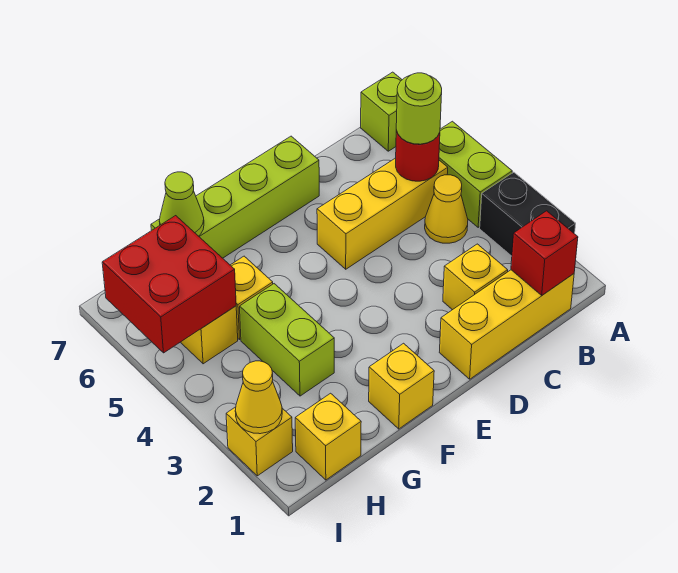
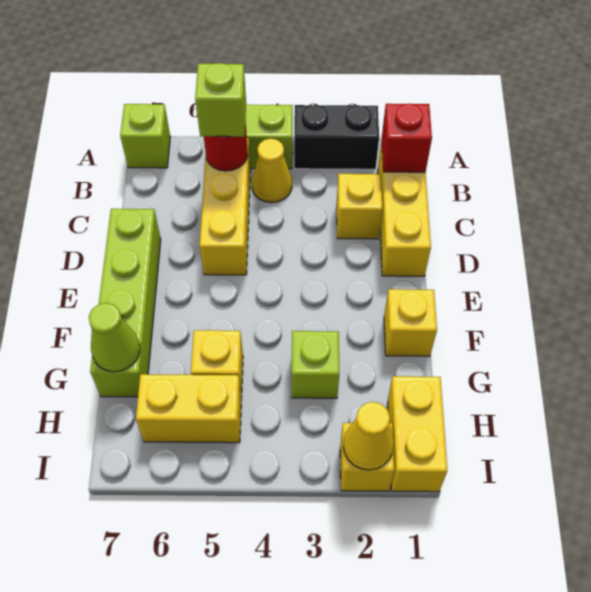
lime 1x1 round brick [396,73,442,144] -> lime 1x1 brick [195,63,246,137]
lime 1x2 brick [240,284,334,396] -> lime 1x1 brick [292,331,339,398]
yellow 1x1 brick [295,393,361,480] -> yellow 1x2 brick [388,376,447,492]
red 2x2 brick [102,216,236,353] -> none

